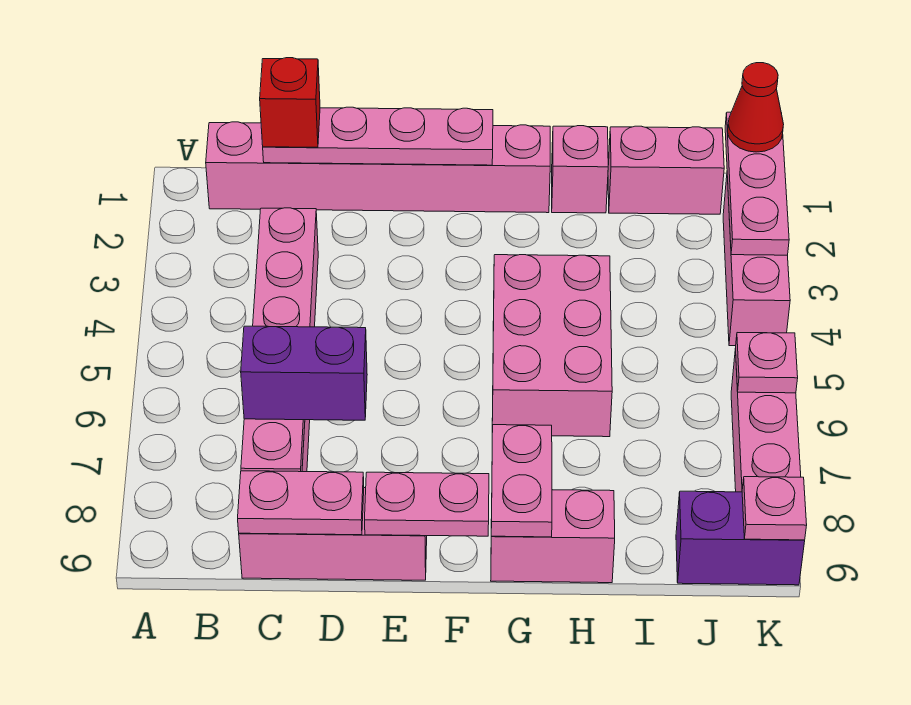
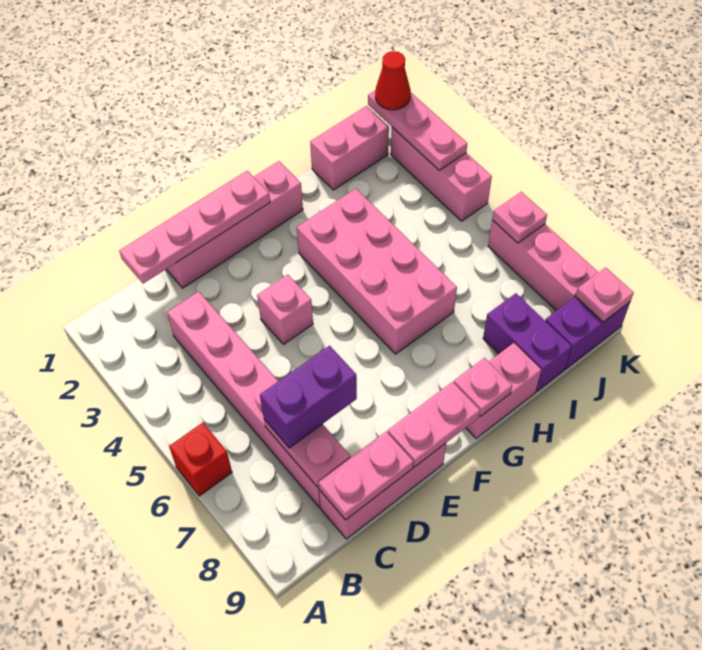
pink 1x6 brick [206,122,550,213] -> pink 1x4 brick [166,161,303,288]
red 1x1 brick [260,58,320,147] -> red 1x1 brick moved to [169,423,232,496]
pink 2x3 brick [492,255,612,437] -> pink 2x4 brick [297,189,457,354]
pink 1x2 plate [491,425,552,537] -> pink 1x1 plate [454,358,512,416]
pink 1x1 brick [552,126,608,213] -> pink 1x1 brick moved to [257,275,313,345]
none -> purple 1x2 brick [483,293,572,392]

